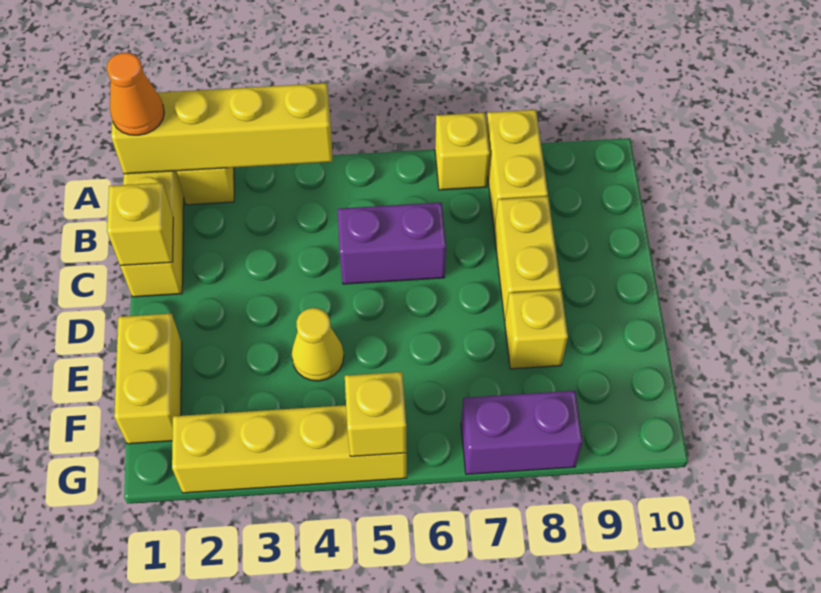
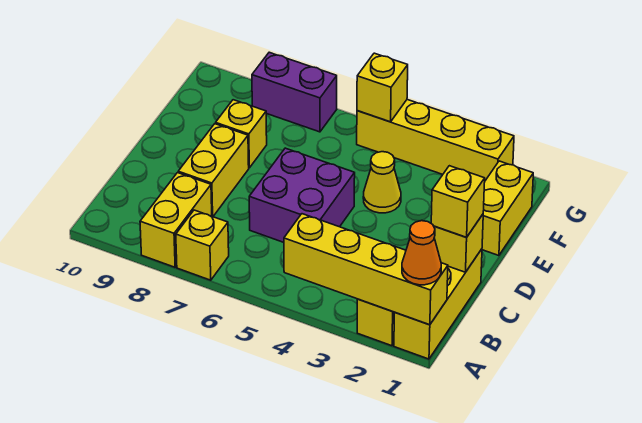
none -> yellow 1x1 brick [431,166,485,237]
purple 1x2 brick [338,203,446,284] -> purple 2x2 brick [249,148,355,242]

